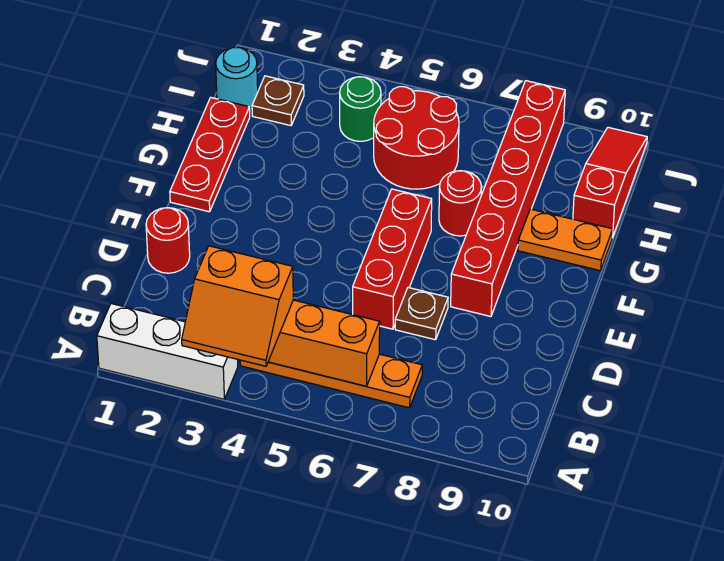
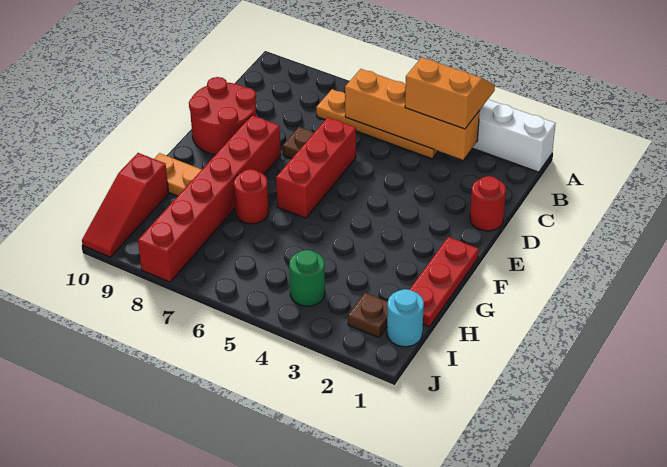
red 2x2 round brick [374,87,459,189] -> red 2x2 round brick moved to [189,77,256,155]

